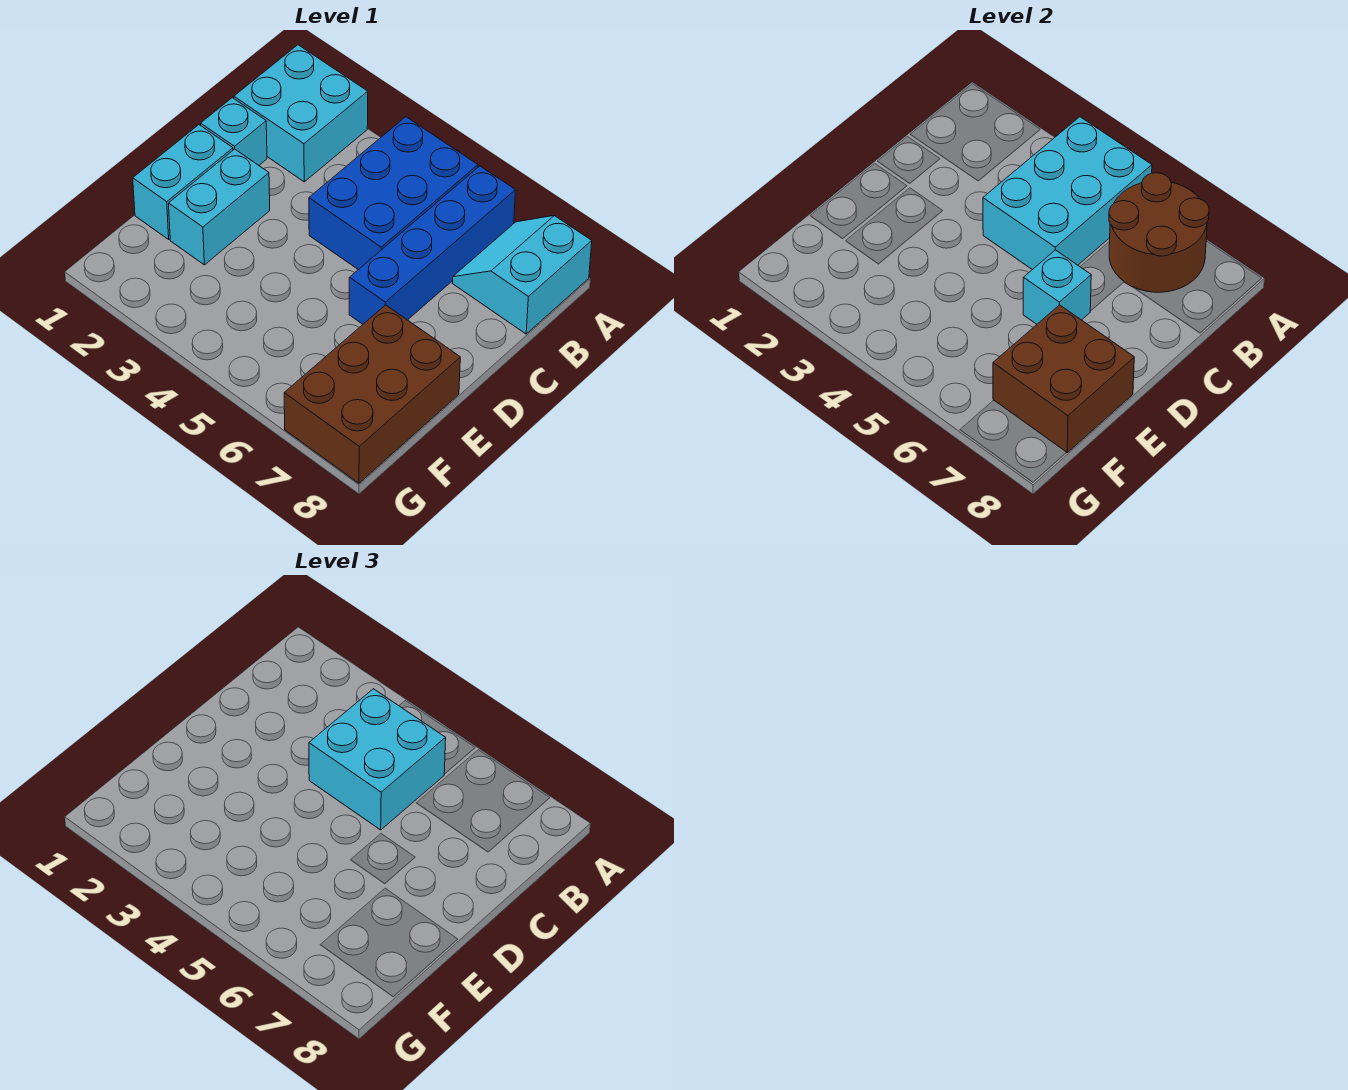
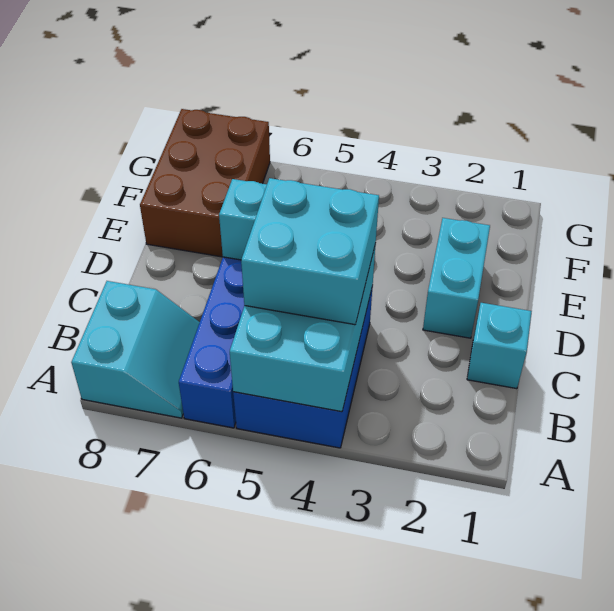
cyan 2x2 brick [234,45,368,182] -> none
brown 2x2 round brick [1109,173,1209,292] -> none
cyan 1x2 brick [133,125,233,239] -> none
brown 2x2 brick [993,305,1134,453] -> none

